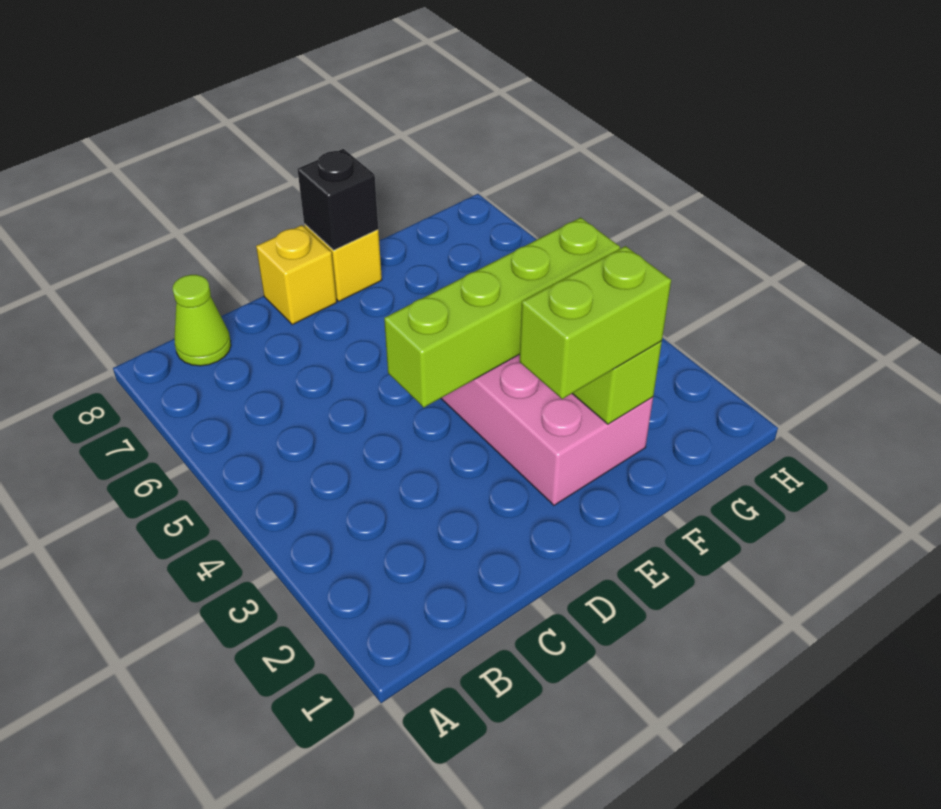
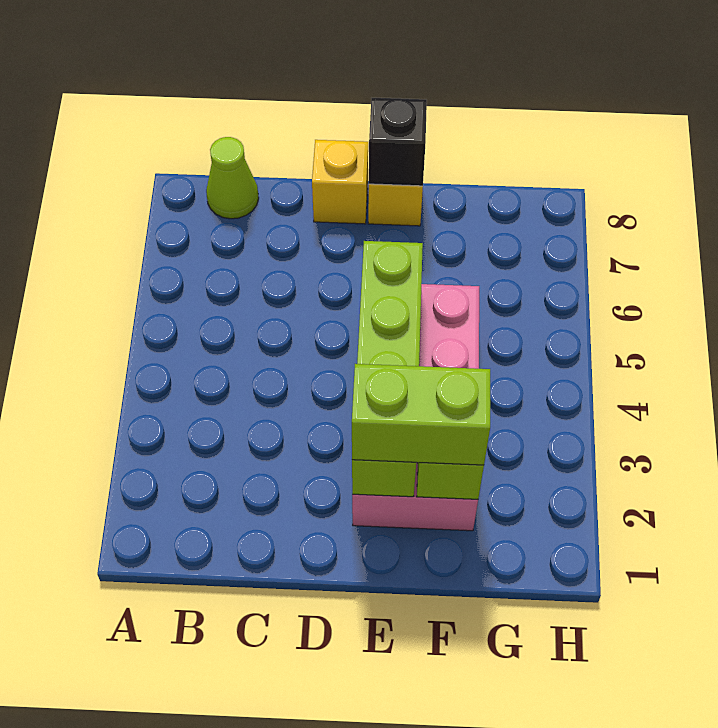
lime 1x4 brick [384,217,620,407] -> lime 1x4 brick turned to [352,241,423,497]

